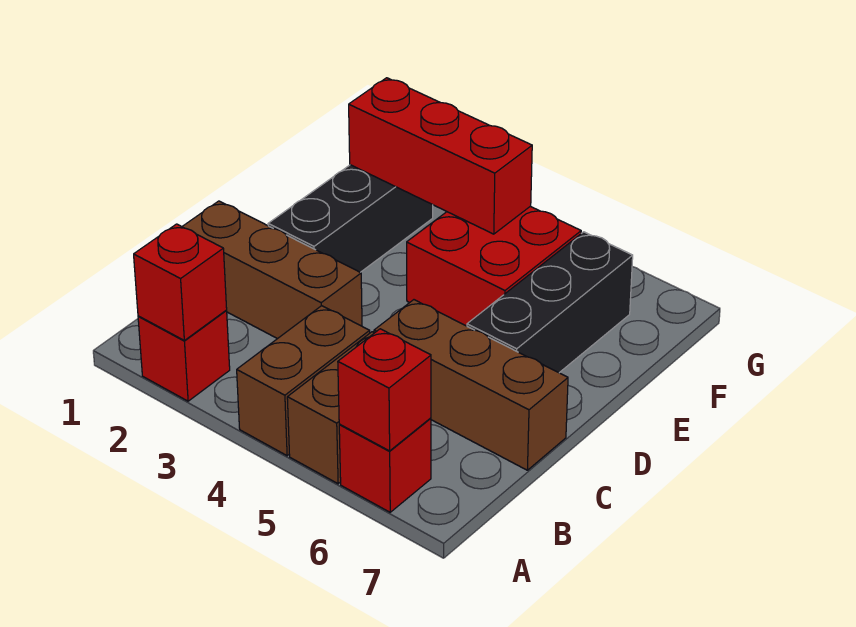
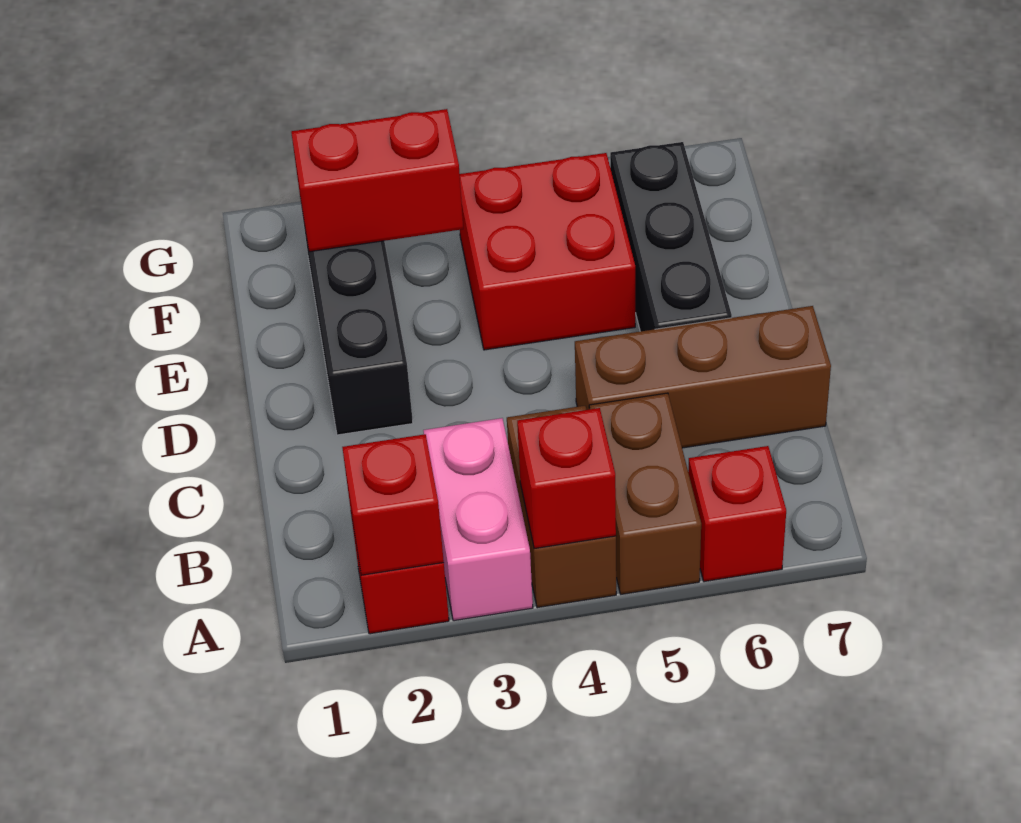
none -> pink 1x2 brick [423,418,533,621]
red 1x1 brick [338,329,431,451] -> red 1x1 brick moved to [517,408,616,549]
brown 1x3 brick [182,201,362,339] -> none
red 1x3 brick [349,78,532,234] -> red 1x2 brick [291,109,463,252]

